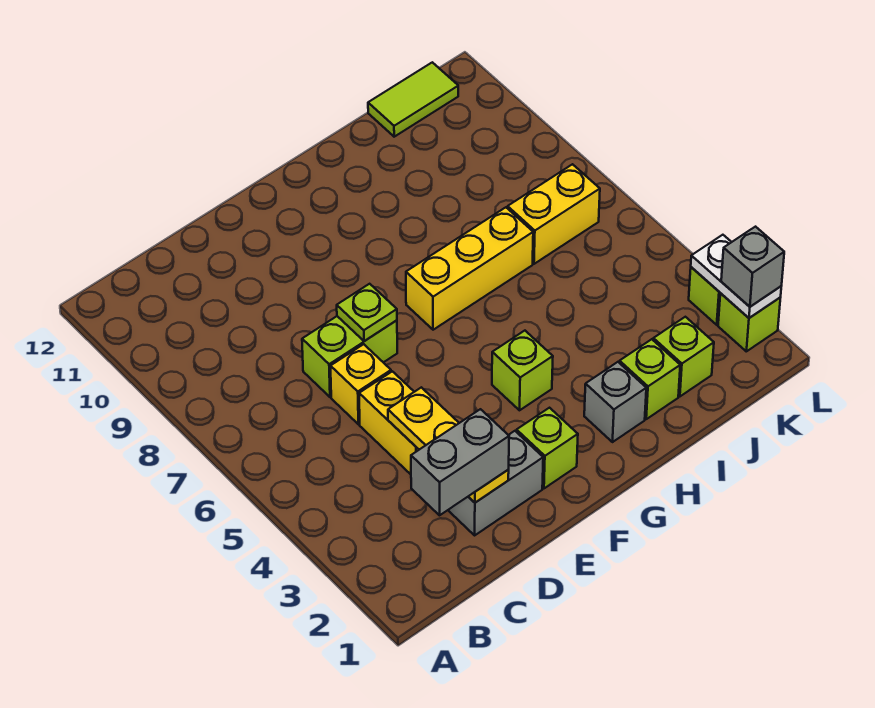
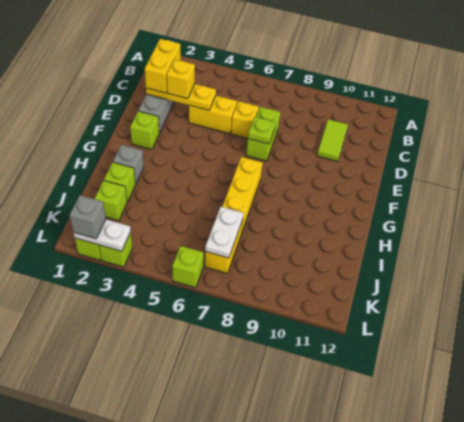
grey 1x2 brick [411,409,509,515] -> yellow 1x2 brick [145,39,181,93]
none -> yellow 1x1 brick [167,59,195,99]
lime 1x1 brick [492,331,553,410] -> lime 1x1 brick moved to [172,246,204,288]
none -> white 1x2 plate [205,207,243,258]
lime 1x2 tile [368,62,458,137] -> lime 1x2 tile moved to [317,119,348,162]

